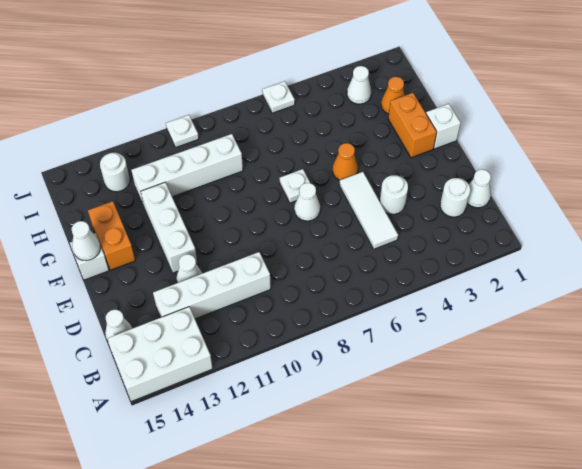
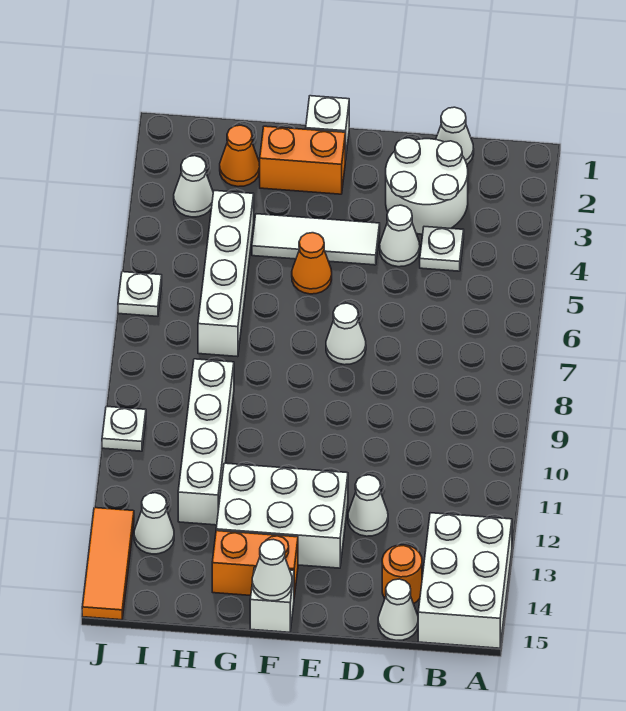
white 1x1 round brick [440,178,470,217] -> white 2x2 round brick [386,138,468,234]
white 1x3 tile [339,172,398,249] -> white 1x3 tile moved to [252,214,380,265]
white 1x4 brick [153,252,271,319] -> white 1x4 brick moved to [198,191,254,357]
none -> orange 1x1 round brick [382,545,422,604]
white 1x1 round brick [380,175,408,214] -> white 1x1 cone [380,205,420,267]
white 1x3 brick [141,183,197,273] -> white 2x3 brick [216,463,348,568]
white 1x1 plate [280,169,310,203] -> white 1x1 plate moved to [420,227,464,271]
white 1x1 round brick [100,153,130,192] -> white 1x1 cone [134,493,174,554]
none -> orange 1x3 tile [82,508,134,620]

